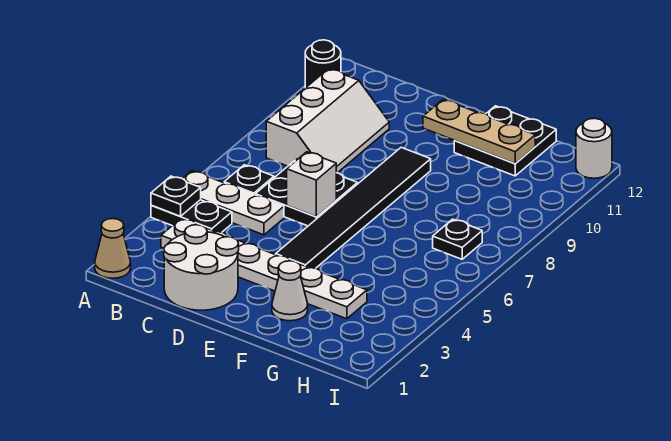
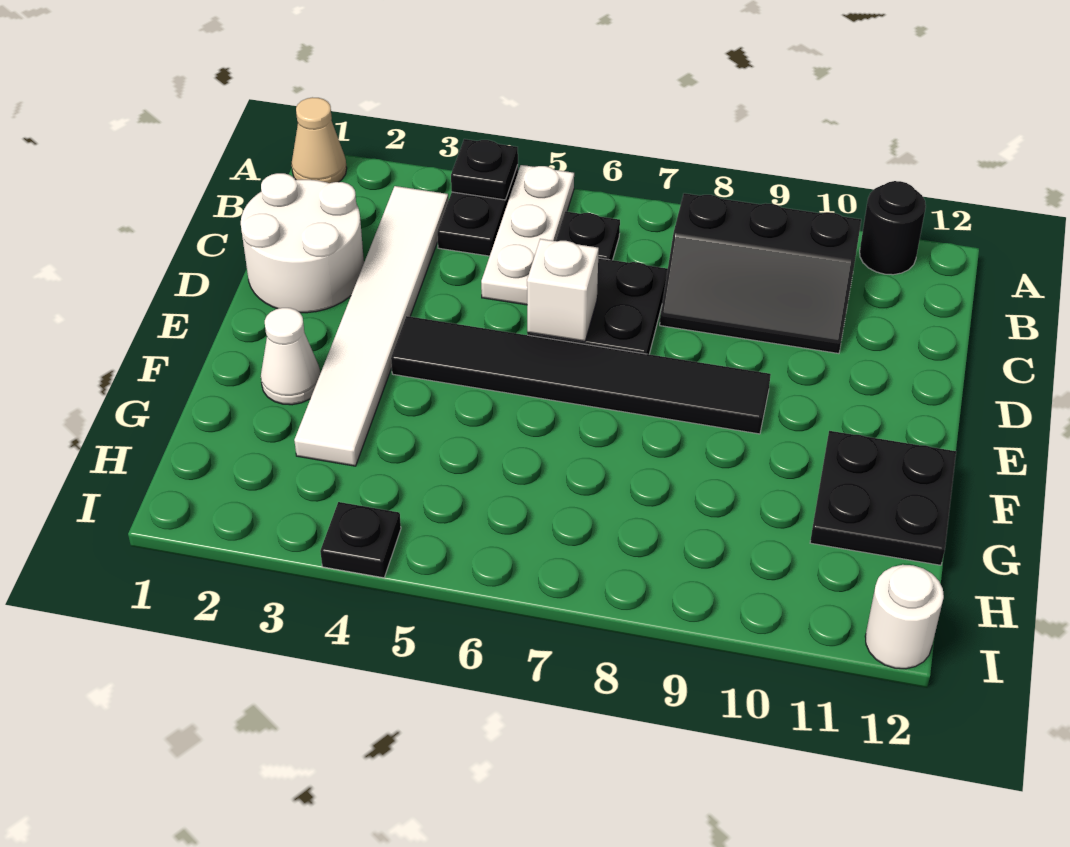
white 1x6 plate [161,218,367,319] -> white 1x6 tile [294,186,448,466]
white 2x3 slope [266,69,389,173] -> black 2x3 slope [660,193,861,354]
tan 1x3 plate [423,99,535,164] -> none
black 1x1 plate [433,219,482,259] -> black 1x1 plate moved to [320,502,401,578]

